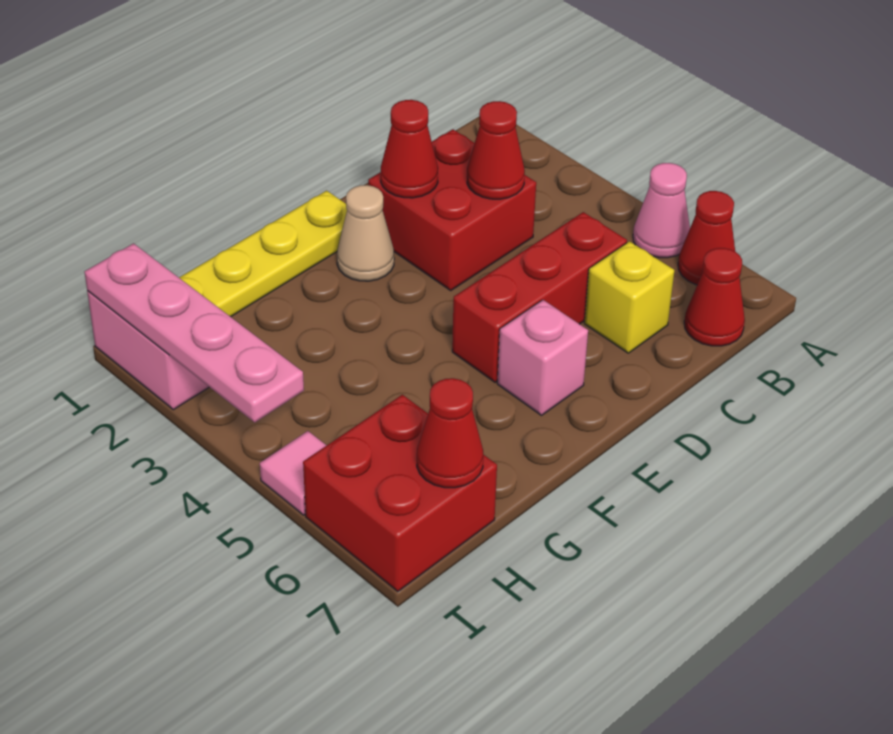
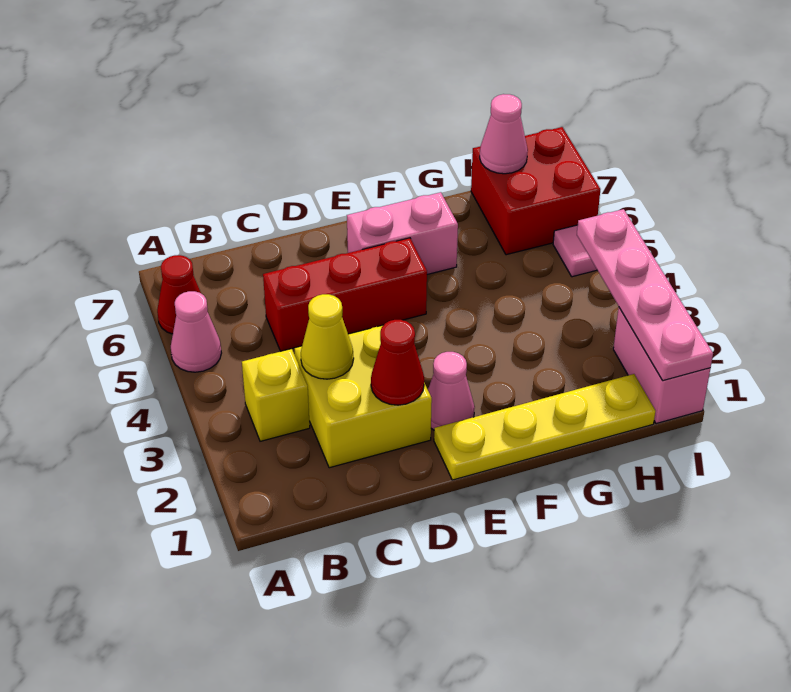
red 1x1 cone [684,248,745,346] -> none
red 2x2 brick [368,129,536,290] -> yellow 2x2 brick [294,325,432,468]
red 1x1 cone [467,101,525,199] -> yellow 1x1 cone [301,294,354,379]
yellow 1x1 brick [584,241,675,353] -> yellow 1x1 brick moved to [242,349,310,441]
tan 1x1 cone [337,185,394,281] -> pink 1x1 cone [428,352,475,430]
pink 1x1 brick [497,300,588,415] -> pink 1x2 brick [347,192,458,274]
red 1x1 cone [417,378,483,488] -> pink 1x1 cone [480,94,528,174]

